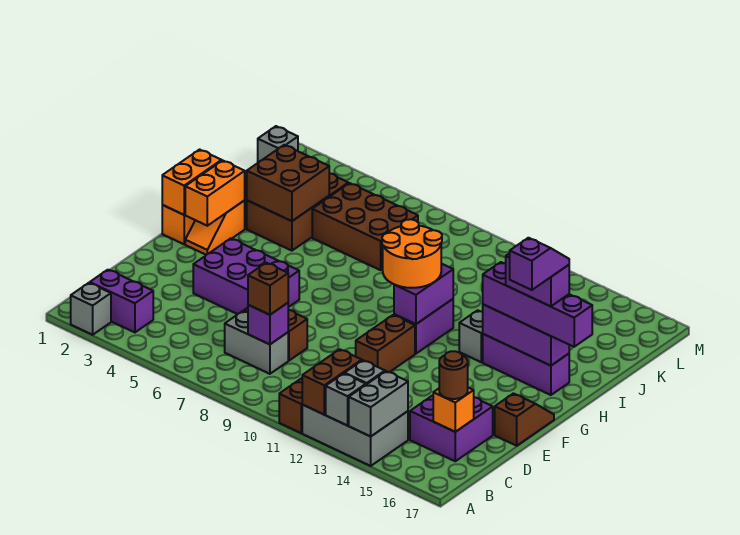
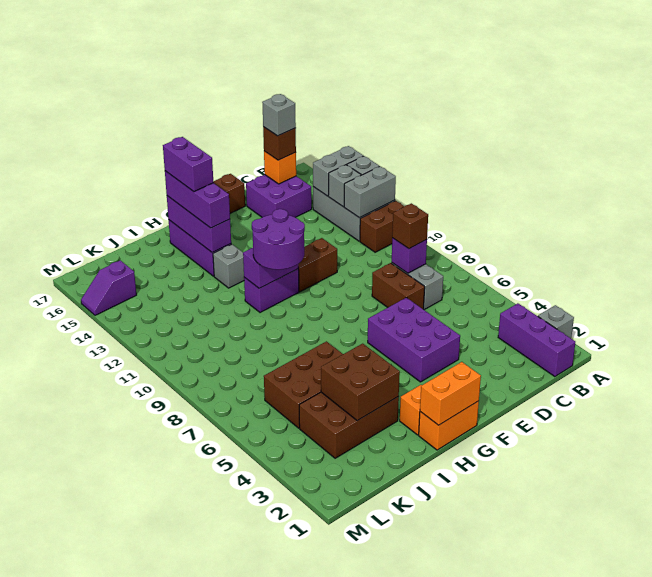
brown 1x2 brick [302,349,362,414] -> grey 1x2 brick [344,166,396,218]
purple 1x2 brick [90,270,153,332] -> purple 1x3 brick [498,303,575,377]
brown 1x1 round brick [439,351,468,399] -> brown 1x1 brick [263,127,296,160]
orange 1x2 brick [185,160,245,226] -> none
orange 2x2 round brick [382,219,442,288] -> purple 2x2 round brick [252,209,305,270]
purple 1x2 slope [510,238,569,290] -> purple 1x2 slope moved to [81,260,136,315]
purple 1x4 brick [483,262,592,347] -> purple 1x3 brick [165,171,230,228]
brown 2x3 brick [312,183,418,270] -> brown 2x3 brick turned to [264,341,343,428]
grey 1x1 brick [258,126,298,163] -> grey 1x1 brick moved to [262,94,296,136]

